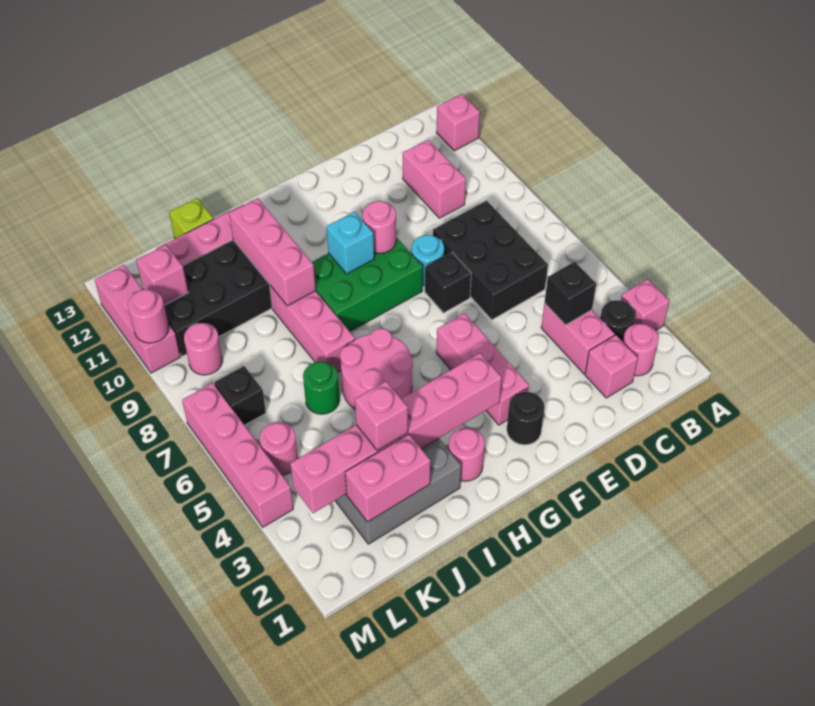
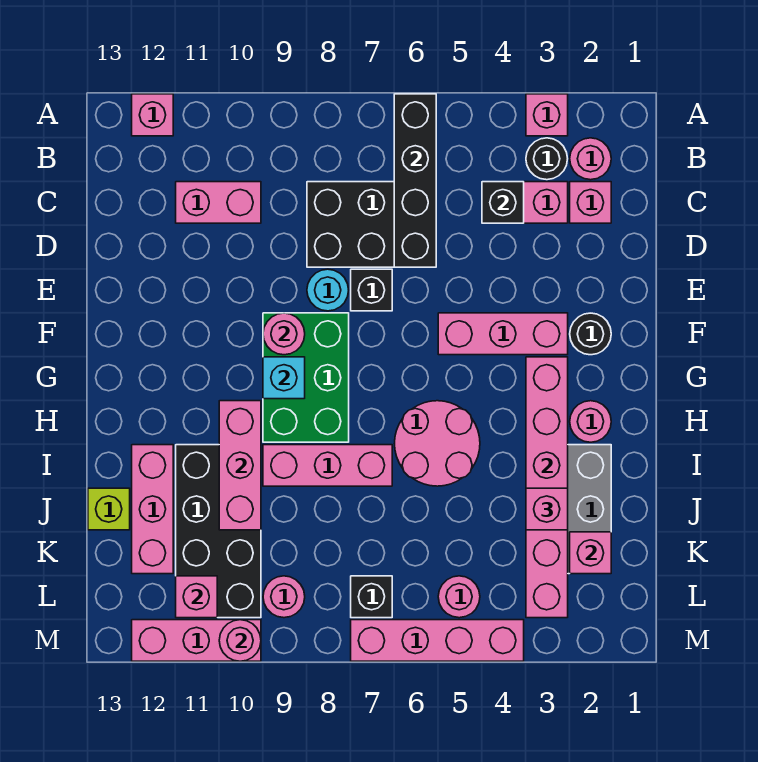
none -> black 1x4 brick [394,94,436,267]
pink 1x3 brick [229,198,316,306] -> pink 1x3 brick turned to [219,401,261,530]
pink 1x2 brick [345,434,431,522] -> pink 1x1 brick [570,532,611,574]
green 1x1 round brick [303,362,340,414] -> none

